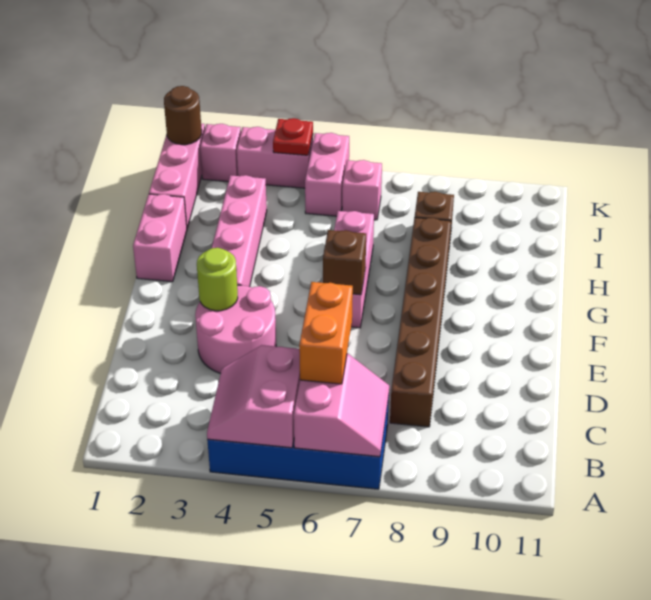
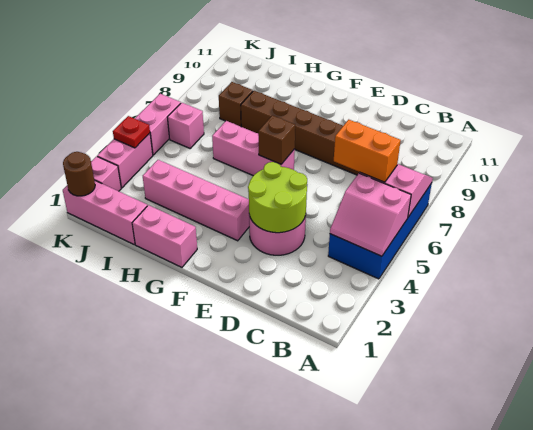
lime 1x1 round brick [197,248,238,311] -> lime 2x2 round brick [248,162,307,233]
pink 1x2 brick [305,133,349,216] -> pink 1x2 brick turned to [135,94,181,155]

